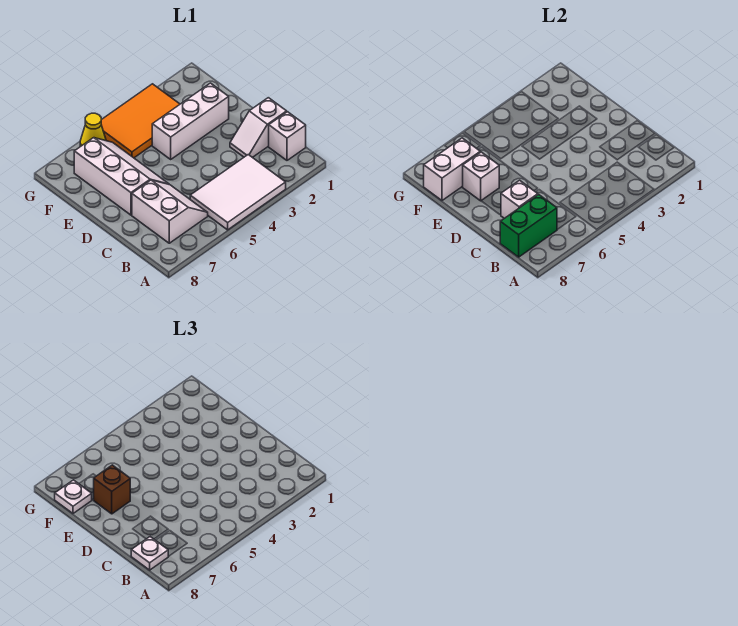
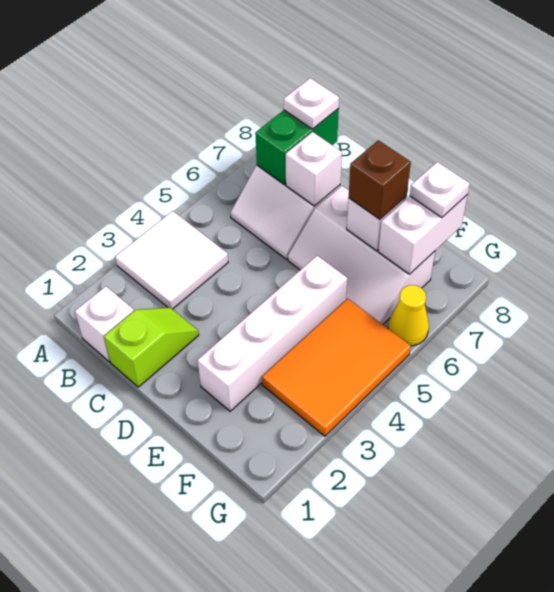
white 2x3 tile [190,155,286,230] -> white 2x2 tile [115,211,228,309]
white 1x2 slope [230,98,287,157] -> lime 1x2 slope [104,308,199,387]
white 1x3 brick [152,83,229,159] -> white 1x4 brick [197,256,347,411]

